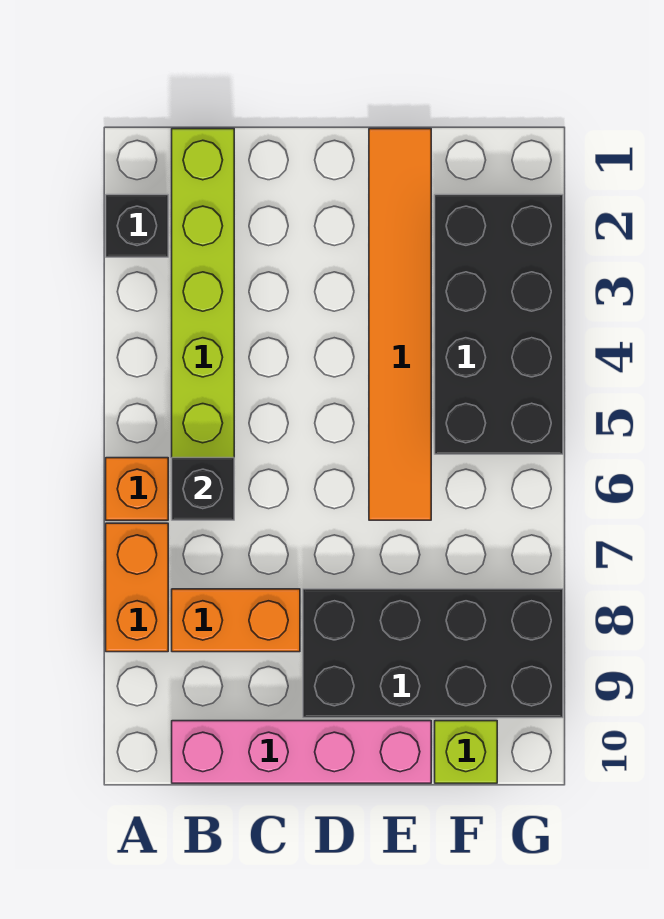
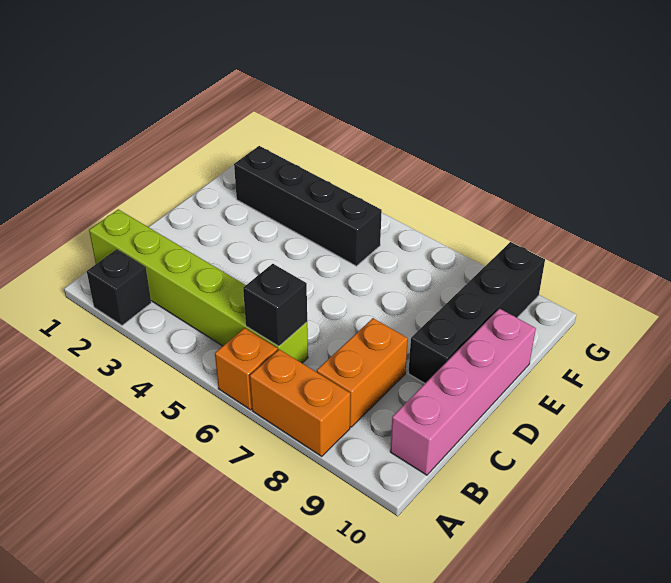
black 2x4 brick [303,589,563,718] -> black 1x4 brick [408,242,545,383]
orange 1x6 tile [369,129,431,520] -> none
black 2x4 brick [435,195,563,454] -> black 1x4 brick [234,146,382,266]
lime 1x1 brick [435,721,497,783] -> none

